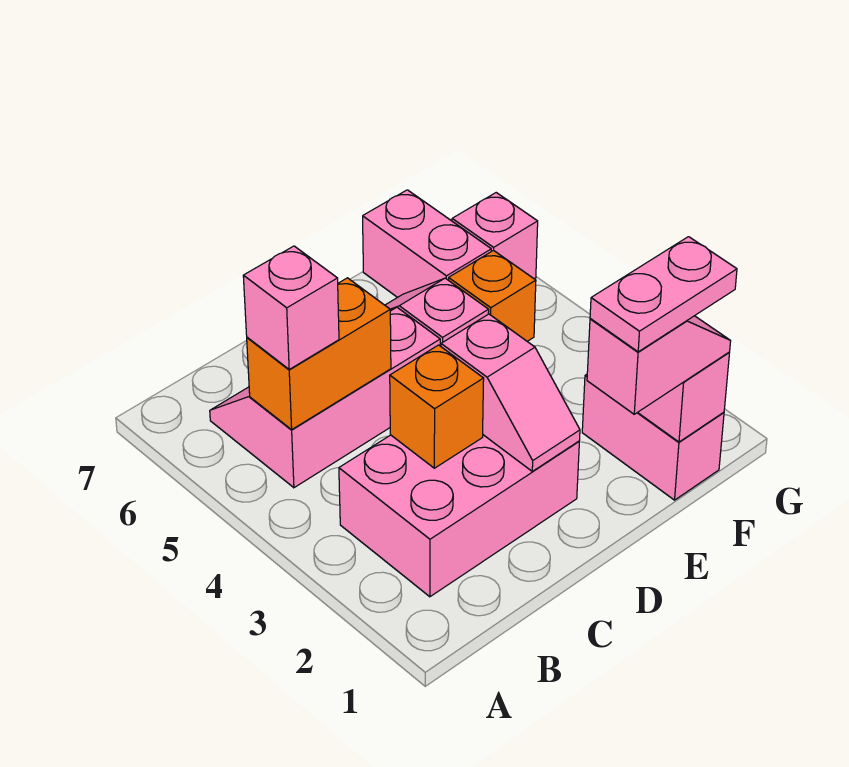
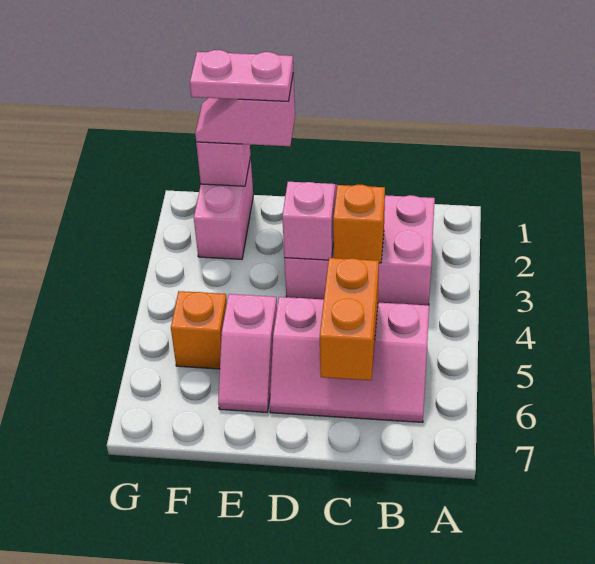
orange 1x2 brick [247,278,391,430] -> orange 1x2 brick turned to [320,258,379,380]
pink 1x1 brick [243,246,339,369] -> none
pink 1x2 brick [363,190,491,297] -> none
pink 1x1 brick [452,193,538,279] -> none

